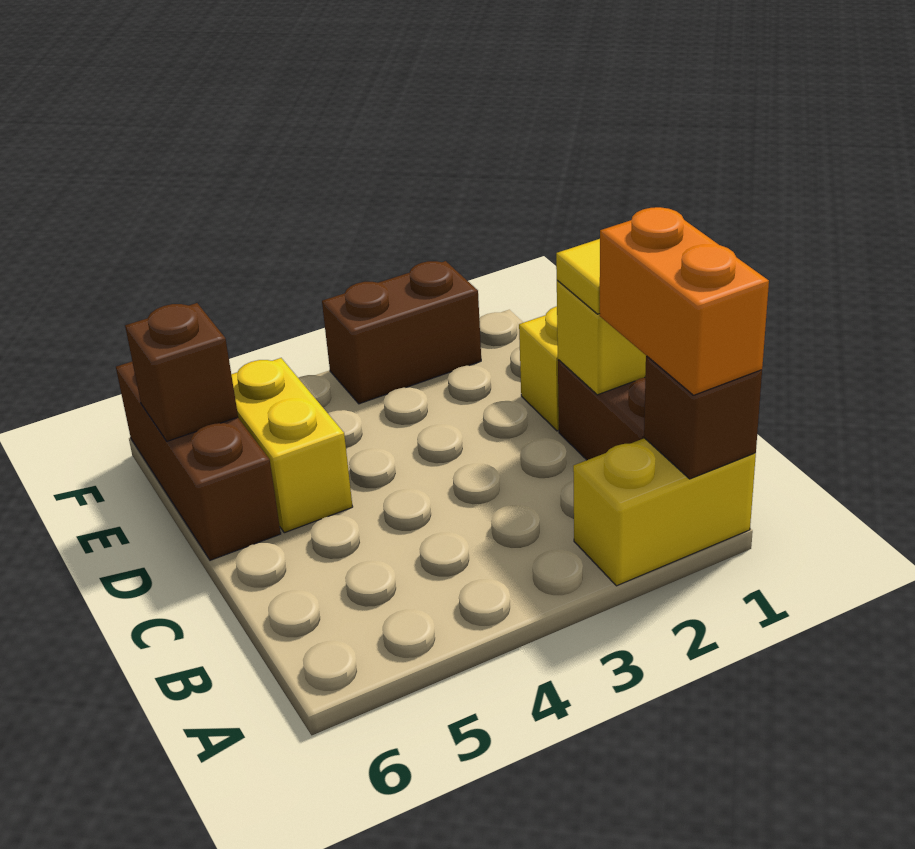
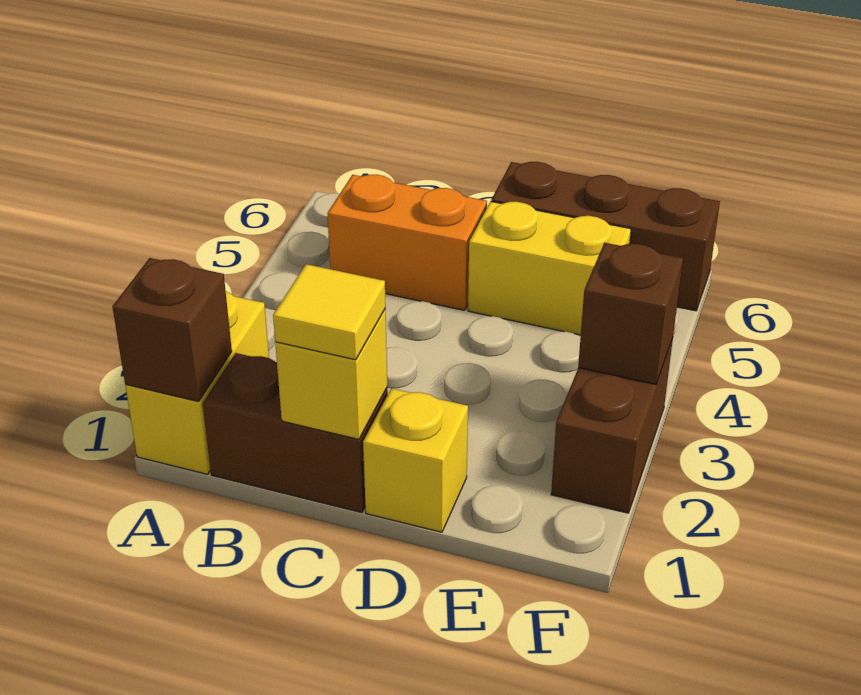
orange 1x2 brick [600,207,769,395] -> orange 1x2 brick moved to [327,175,487,310]
brown 1x1 brick [125,303,238,441] -> brown 1x1 brick moved to [578,243,683,384]

